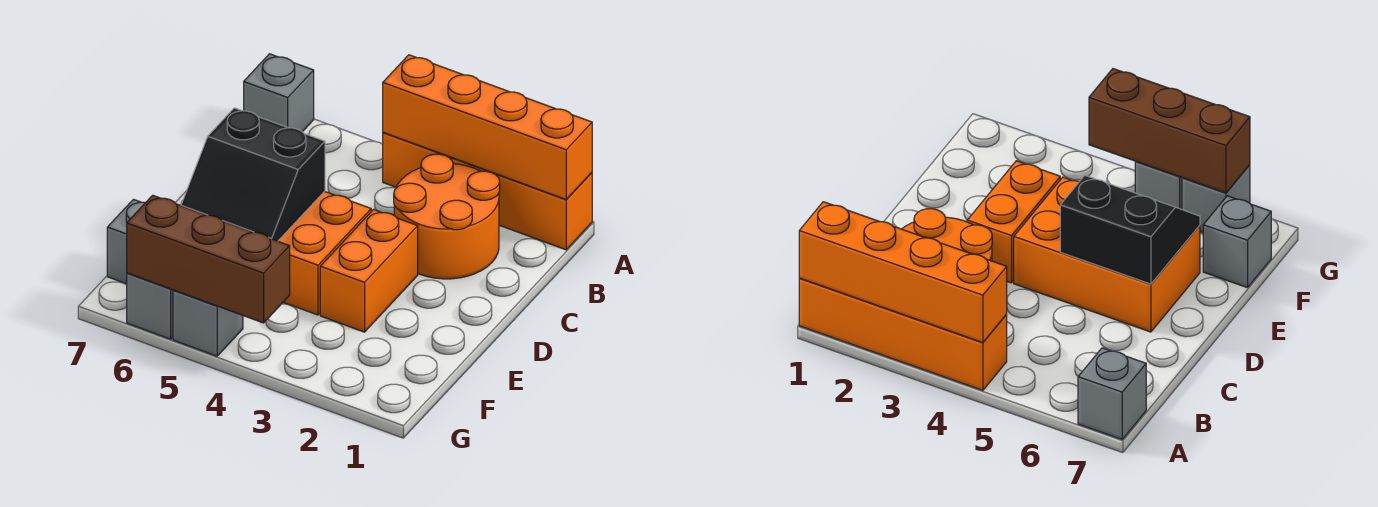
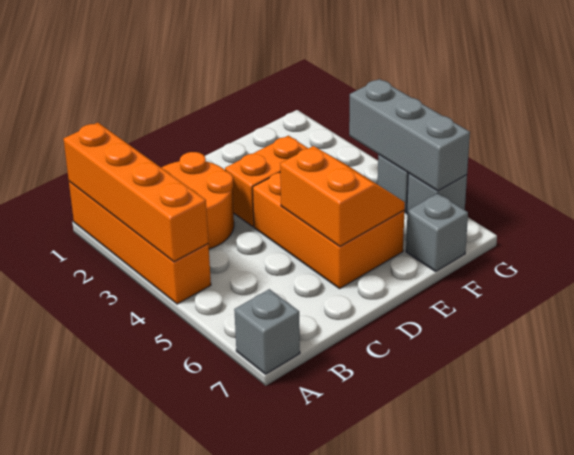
black 2x2 slope [181,108,325,241] -> orange 2x2 slope [280,146,405,246]
brown 1x3 brick [127,195,290,323] -> grey 1x3 brick [349,79,470,191]

